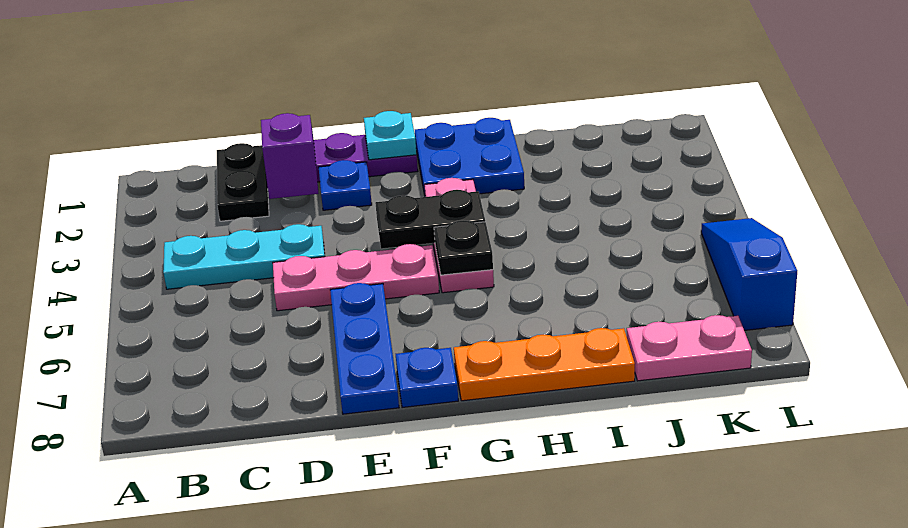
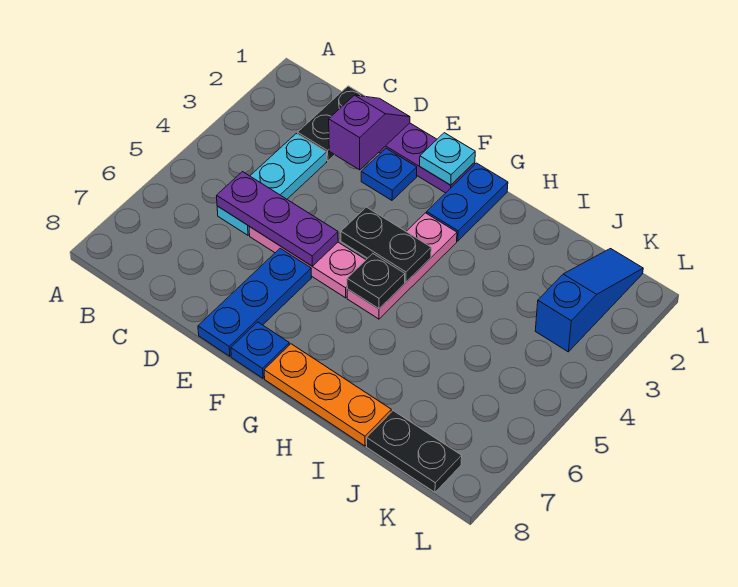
cyan 1x3 plate [163,224,325,289] -> cyan 1x3 plate turned to [217,133,327,235]
none -> purple 1x3 plate [216,172,338,266]
blue 2x2 plate [415,118,524,195] -> blue 1x2 plate [427,163,508,241]
pink 1x2 plate [627,315,752,381] -> black 1x2 plate [367,411,462,492]
blue 1x3 slope [701,218,797,330] -> blue 1x3 slope moved to [535,249,643,352]

